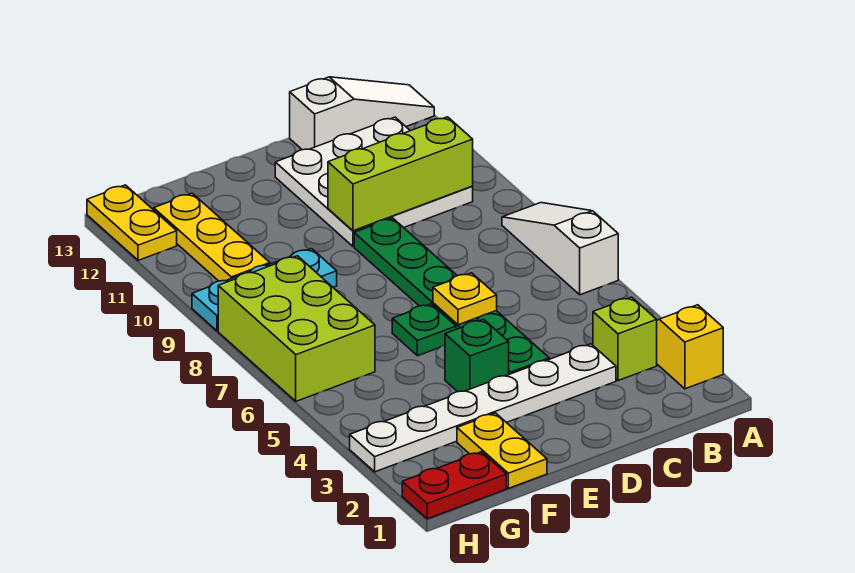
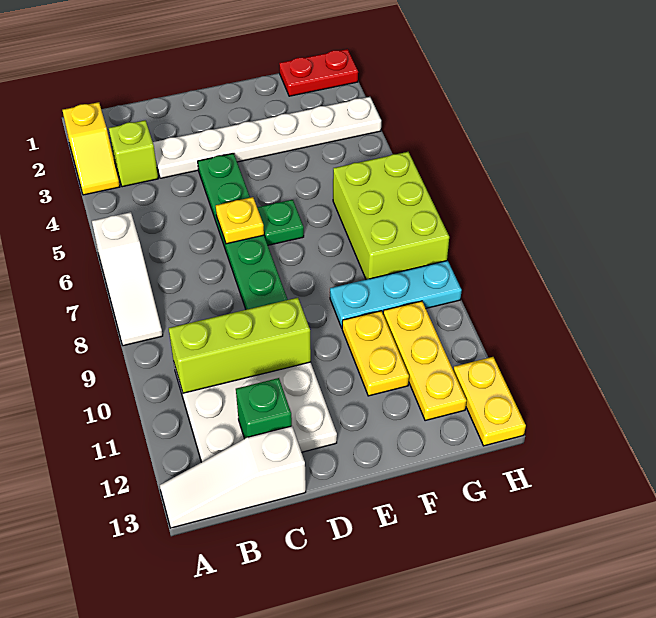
green 1x1 brick [445,319,509,392] -> green 1x1 brick moved to [236,378,292,439]
yellow 1x2 plate [457,413,547,488] -> yellow 1x2 plate moved to [342,311,409,396]

